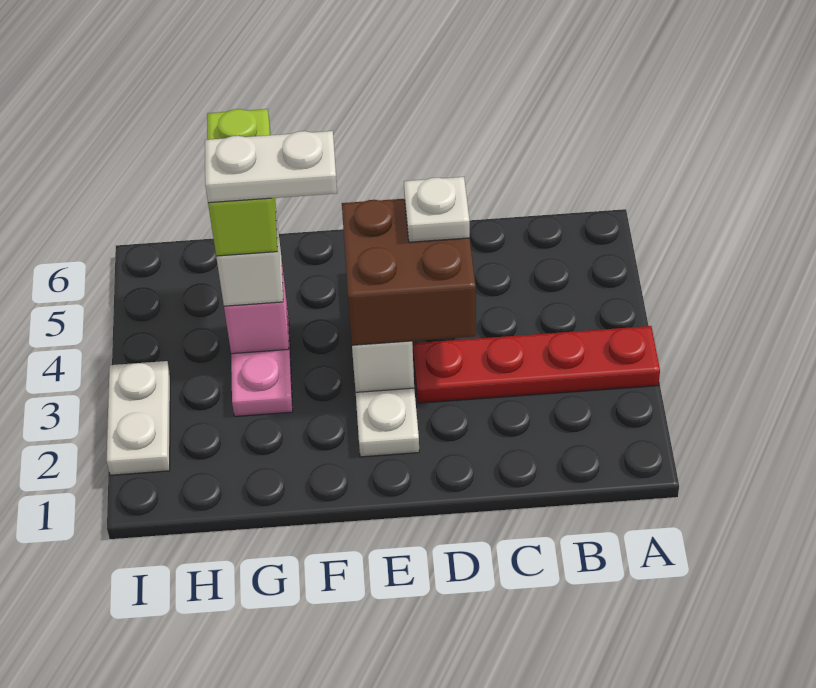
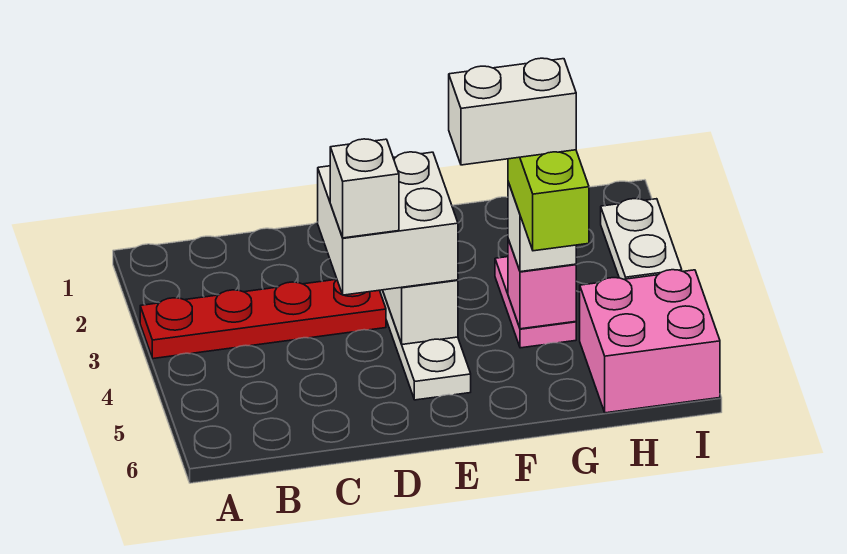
brown 2x2 brick [342,199,476,345] -> white 2x2 brick [318,152,458,295]
white 1x1 plate [404,177,470,242] -> white 1x1 brick [330,139,399,238]
white 1x2 plate [205,131,337,203] -> white 1x2 brick [449,58,576,165]
none -> pink 2x2 brick [580,270,720,413]

